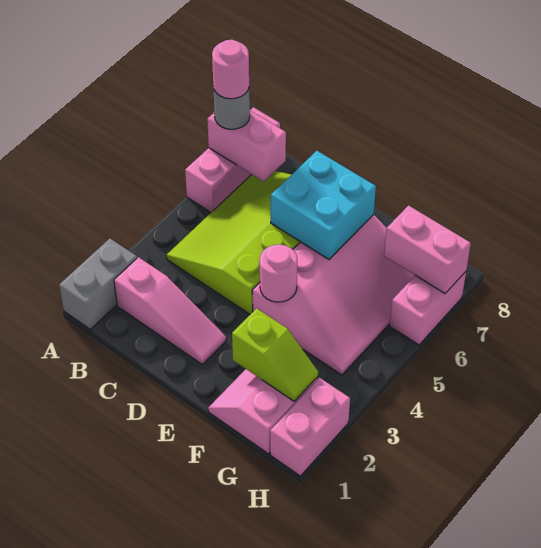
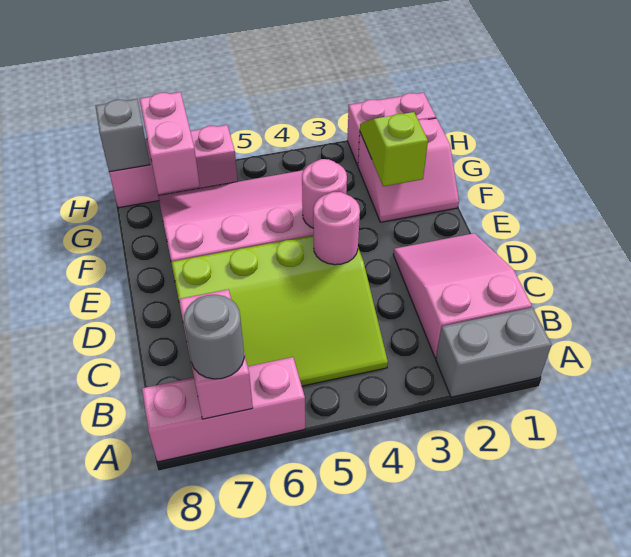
pink 1x1 round brick [212,40,249,99] -> pink 1x1 round brick moved to [313,192,360,265]
pink 1x3 slope [114,257,226,364] -> pink 2x3 slope [393,233,532,358]
cyan 2x2 brick [271,151,376,259] -> none
pink 1x2 brick [390,272,466,345] -> pink 1x3 brick [109,125,238,208]
none -> grey 1x1 brick [96,99,150,172]

